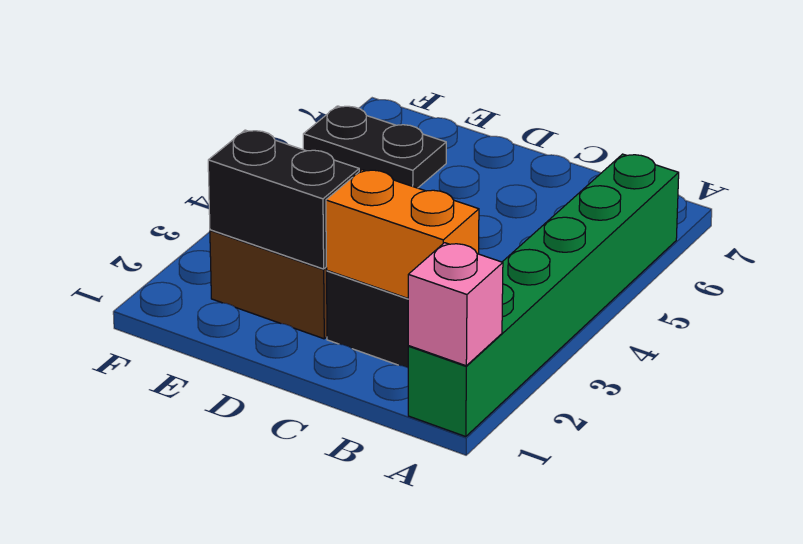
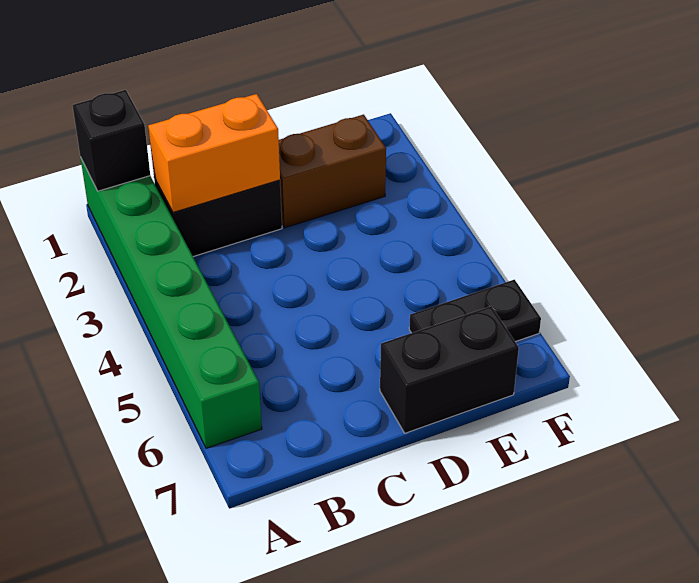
pink 1x1 brick [408,243,503,366] -> black 1x1 brick [73,90,150,191]
black 1x2 brick [208,130,359,269] -> black 1x2 brick moved to [380,306,519,433]

